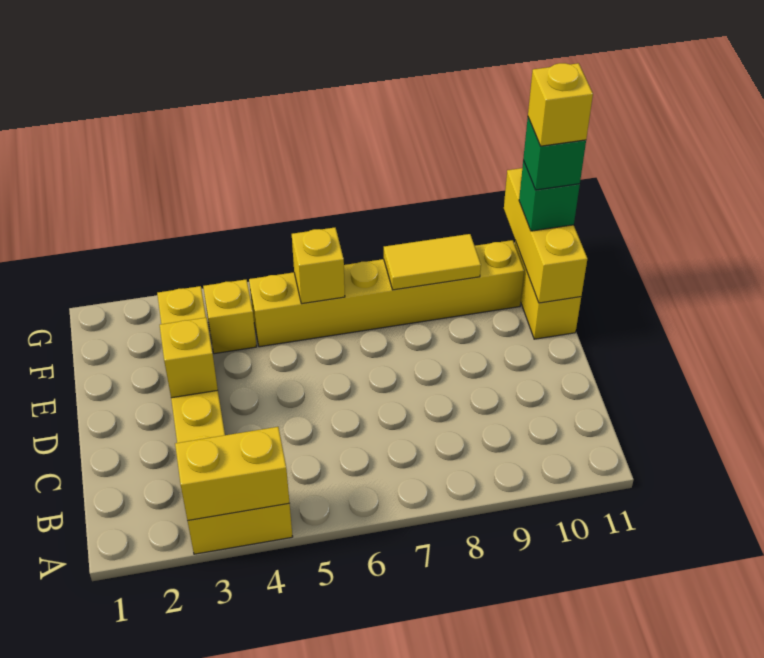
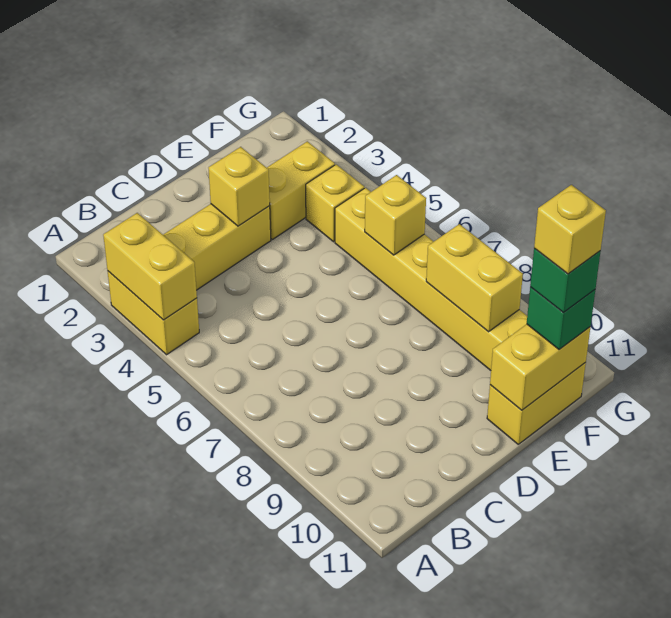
yellow 1x3 brick [504,168,587,303] -> yellow 1x2 brick [490,324,590,410]
yellow 1x2 tile [384,234,481,290] -> yellow 1x2 brick [426,224,523,332]

